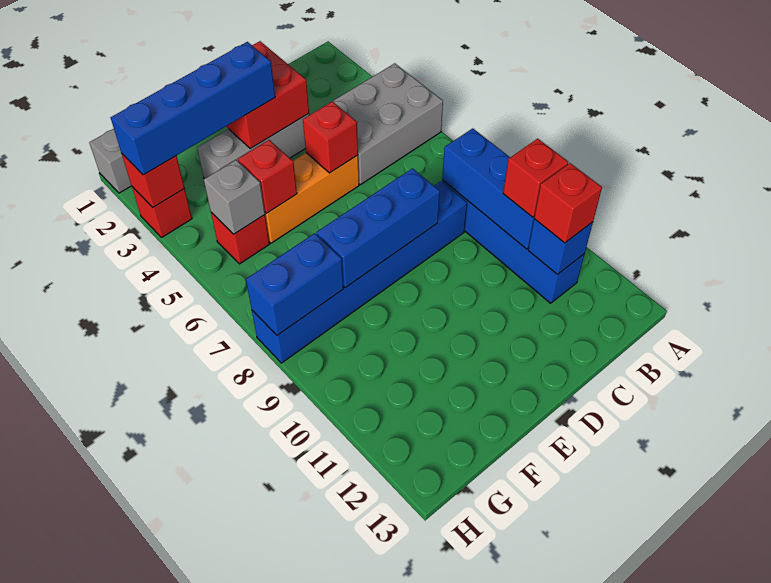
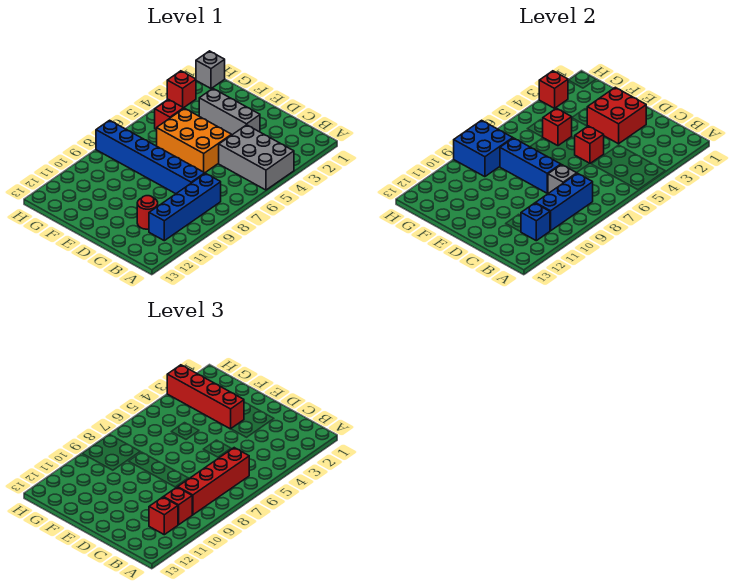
none -> red 1x4 brick [178,448,249,515]
none -> red 1x1 round brick [137,196,158,229]
orange 1x3 brick [265,153,359,243] -> orange 2x3 brick [157,108,231,173]
blue 1x4 brick [110,42,275,175] -> red 1x4 brick [167,365,244,429]
grey 1x1 brick [204,160,265,234] -> grey 1x1 brick moved to [548,165,577,193]
blue 1x2 brick [246,233,343,335] -> blue 2x2 brick [454,120,513,177]

